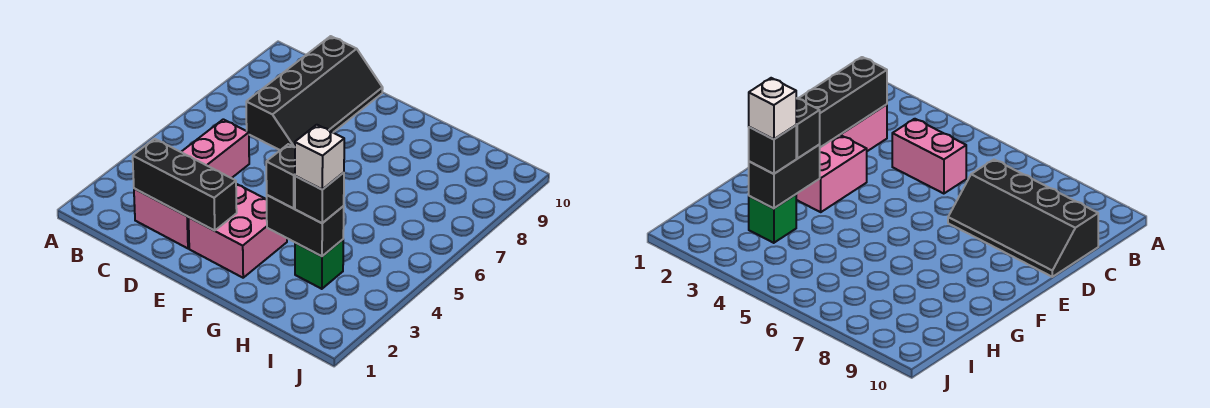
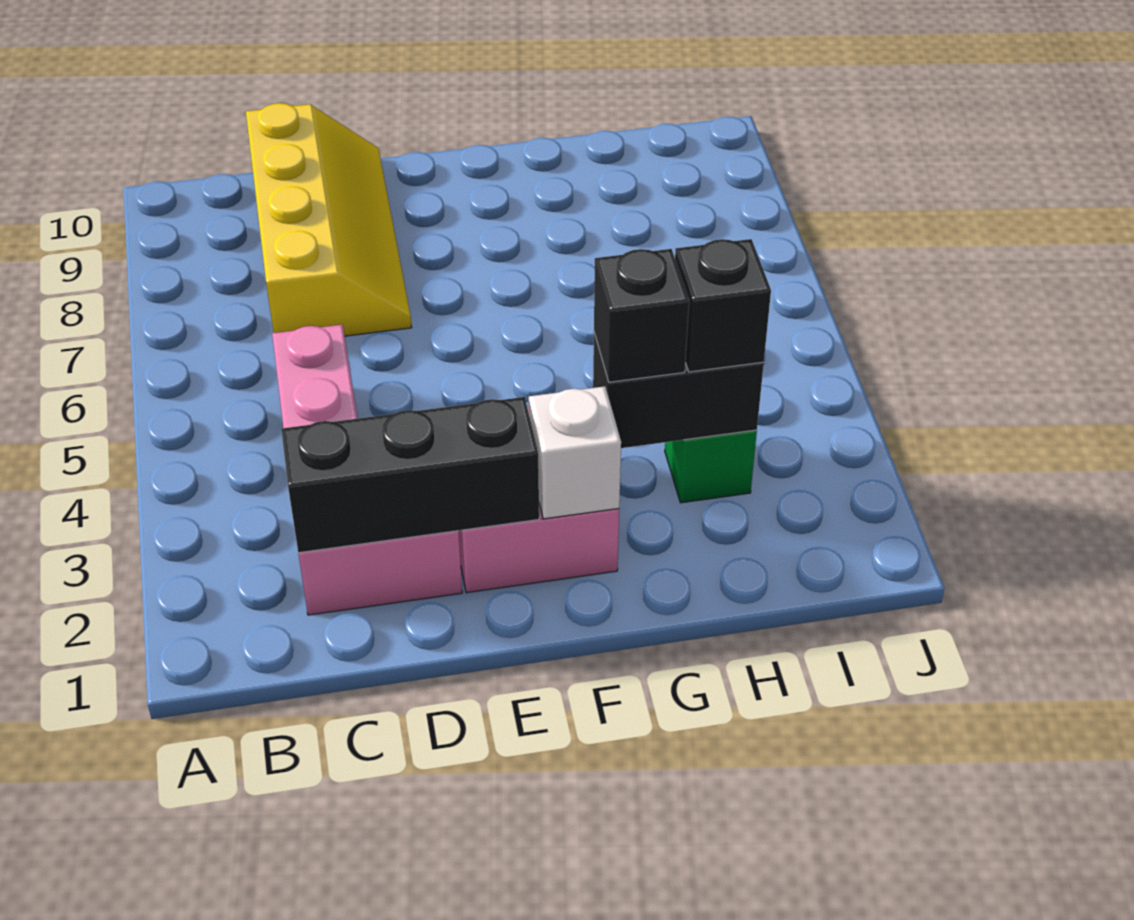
black 2x4 slope [246,36,383,150] -> yellow 2x4 slope [246,103,412,336]
white 1x1 brick [295,125,344,190] -> white 1x1 brick moved to [529,386,621,519]

